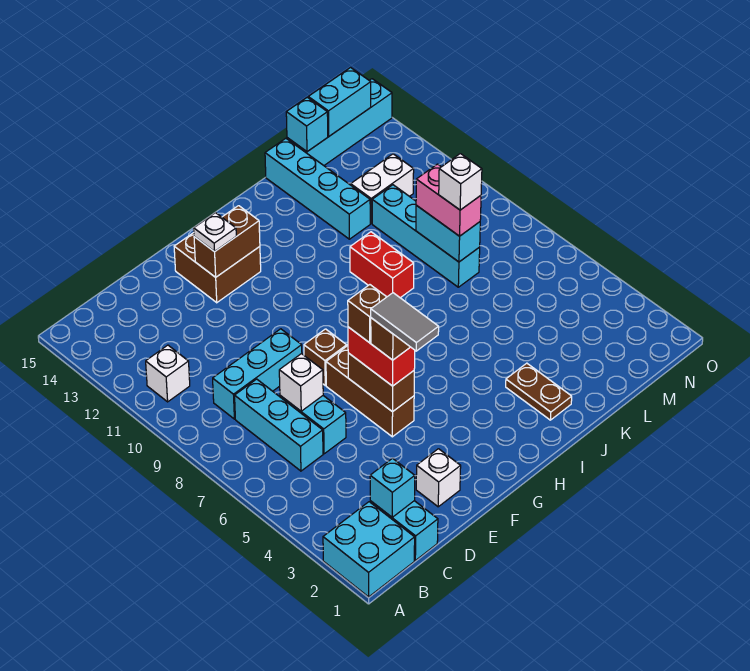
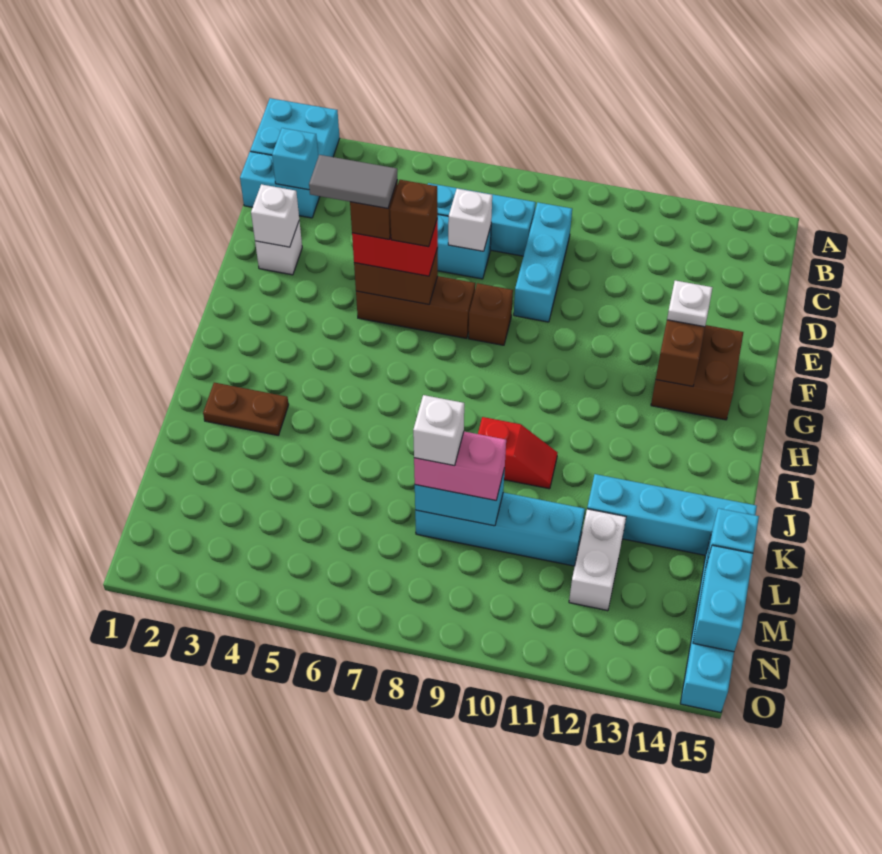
white 1x1 brick [146,345,190,402] -> white 1x1 brick moved to [251,184,299,247]
red 1x2 brick [350,232,414,298] -> red 1x2 slope [478,417,558,489]

